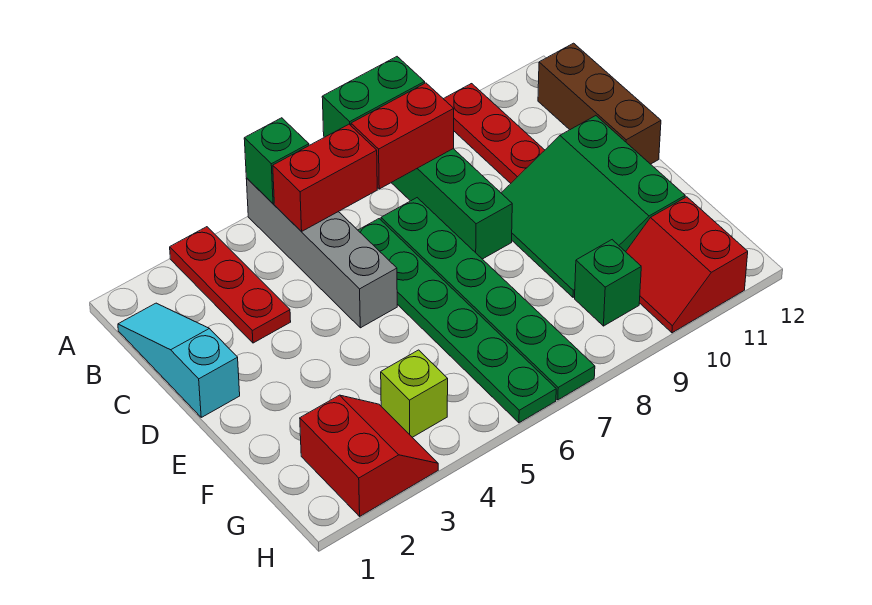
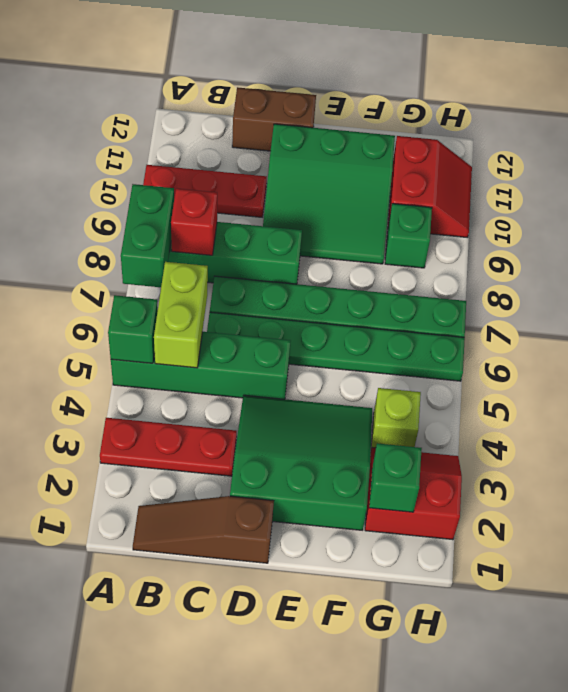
grey 1x4 brick [246,178,397,328] -> green 1x4 brick [111,332,291,399]
cyan 1x3 slope [118,303,240,417] -> brown 1x3 slope [133,496,274,563]
red 1x2 brick [273,124,377,232] -> lime 1x2 brick [154,262,208,368]
red 1x2 brick [351,83,454,189] -> red 1x1 brick [171,188,217,255]
brown 1x3 brick [538,43,661,164] -> brown 1x2 brick [232,87,316,151]
none -> green 3x3 slope [230,395,372,530]
none -> green 1x1 brick [369,443,422,512]
red 2x2 slope [626,197,748,333] -> red 2x2 slope turned to [388,136,472,238]

